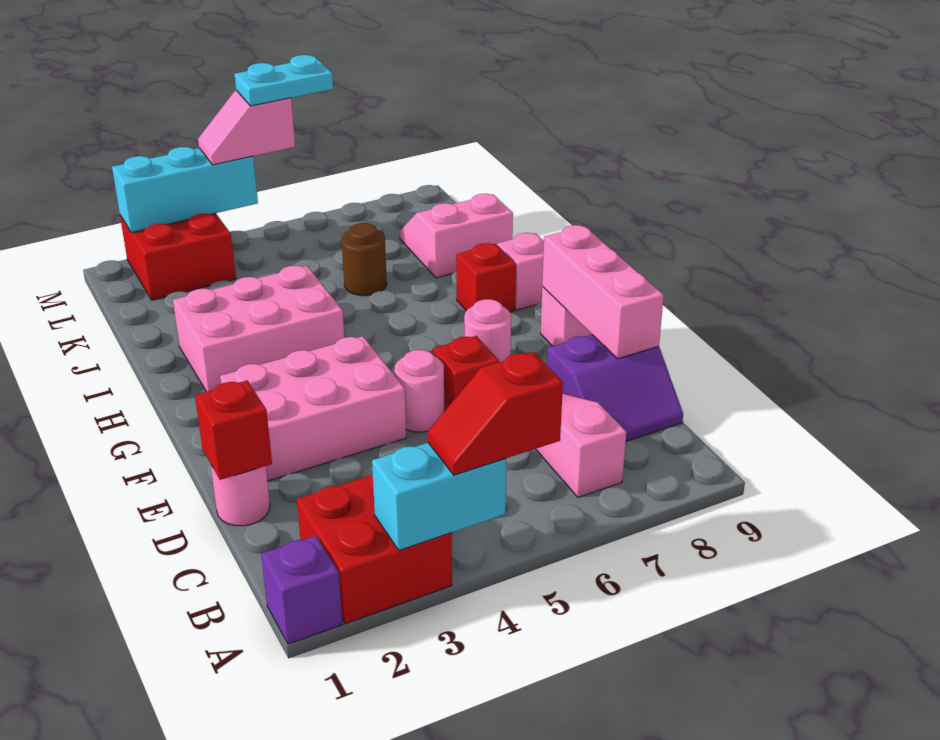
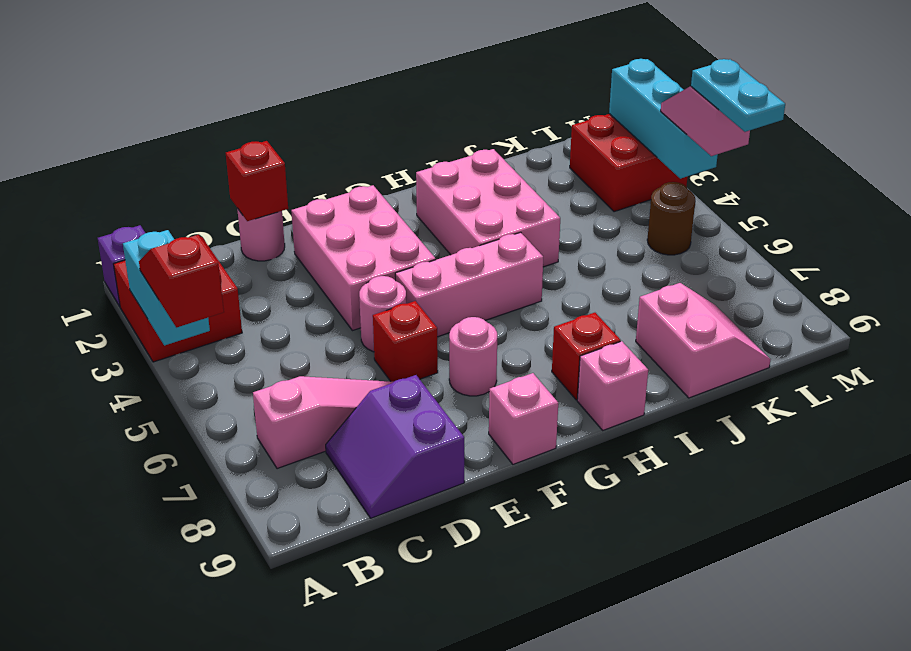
pink 1x3 brick [542,225,664,359] -> pink 1x3 brick moved to [395,232,543,337]
brown 1x1 round brick [342,223,387,296] -> brown 1x1 round brick moved to [647,182,695,255]

